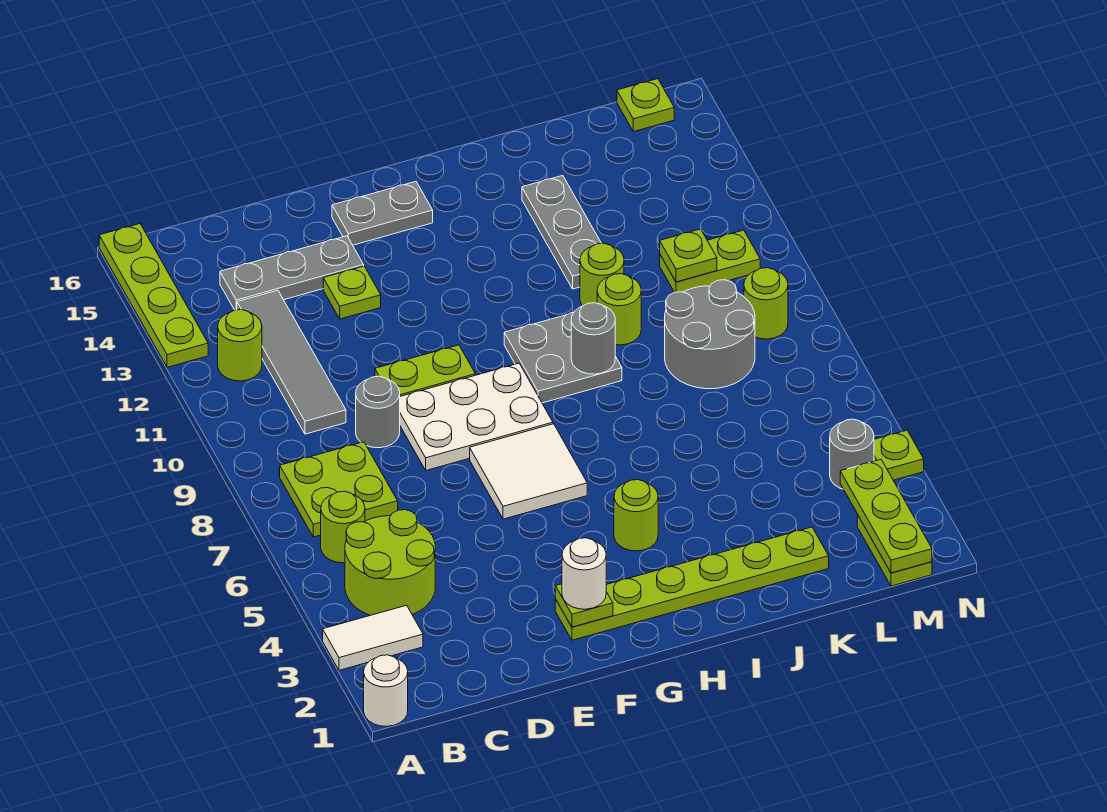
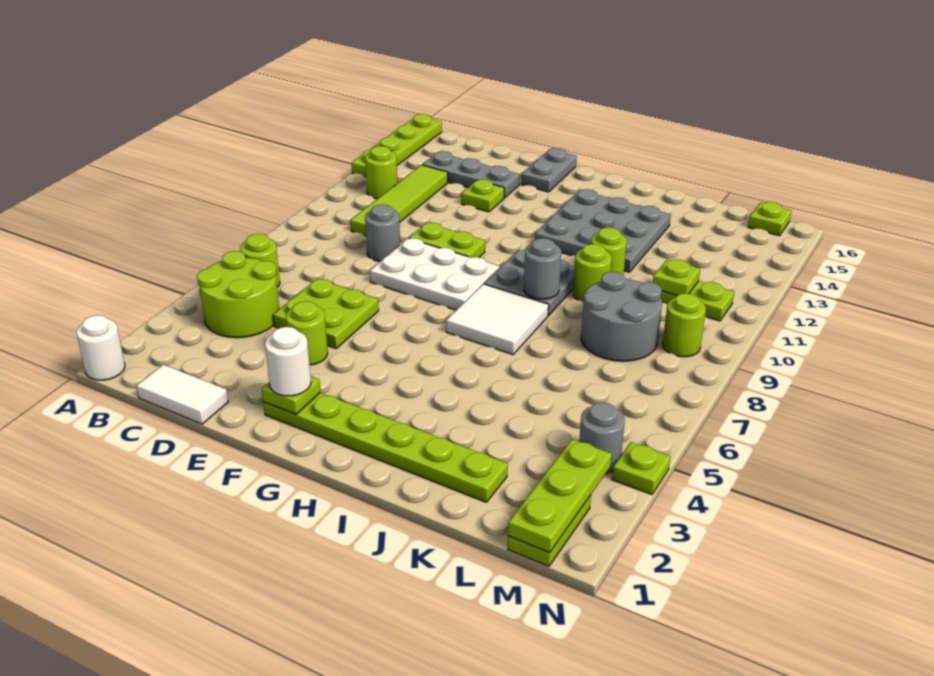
white 1x2 tile [323,605,423,670] -> white 1x2 tile moved to [136,365,228,424]
lime 2x2 plate [280,442,398,537] -> lime 2x2 plate moved to [273,279,379,348]
grey 1x4 tile [237,290,346,434] -> lime 1x4 tile [350,165,448,236]
white 2x2 tile [470,424,587,519] -> white 2x2 tile moved to [446,284,549,355]
grey 1x2 plate [332,182,433,245] -> grey 1x2 plate turned to [521,148,577,192]
lime 1x1 round brick [614,480,658,551] -> lime 1x1 round brick moved to [286,301,328,365]
grey 1x3 plate [522,176,602,289] -> grey 3x3 plate [535,189,671,272]

